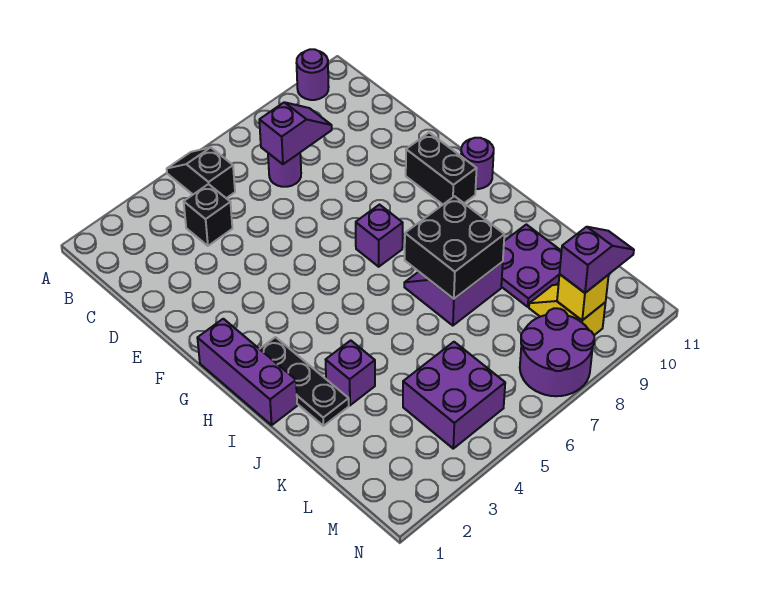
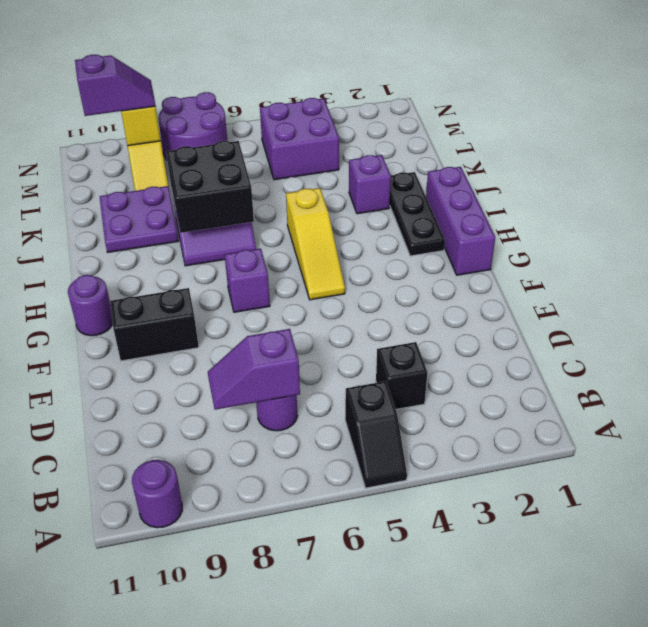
black 1x2 brick [406,133,477,204] -> black 1x2 brick turned to [110,288,199,361]
none -> yellow 1x3 slope [286,188,345,300]
purple 1x2 slope [560,227,634,293] -> purple 1x2 slope turned to [75,55,155,116]

